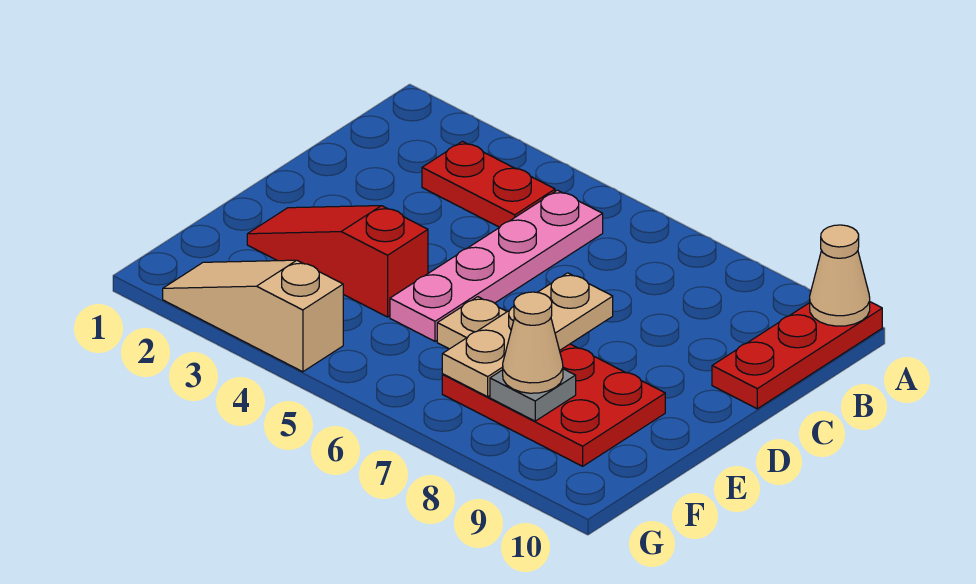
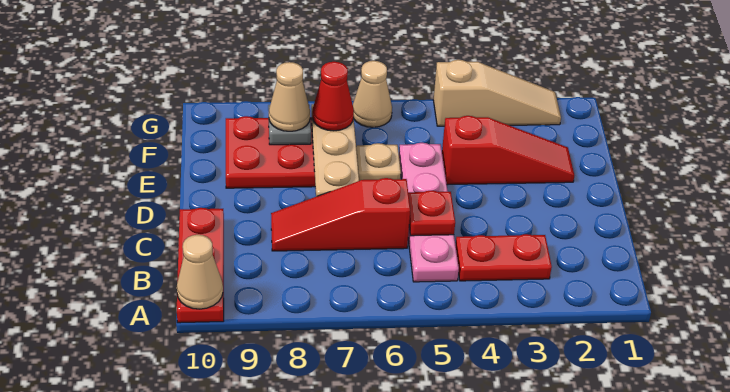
none -> red 1x1 plate [408,191,455,236]
none -> red 1x3 slope [271,178,410,251]
none -> red 1x1 cone [312,62,354,131]
none -> tan 1x1 cone [353,61,392,127]

